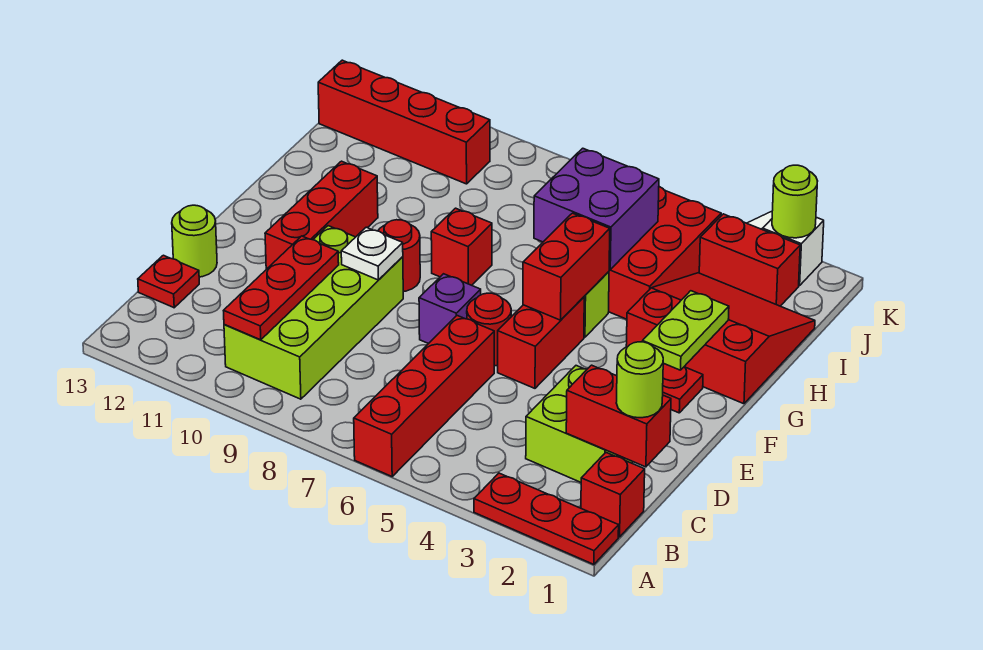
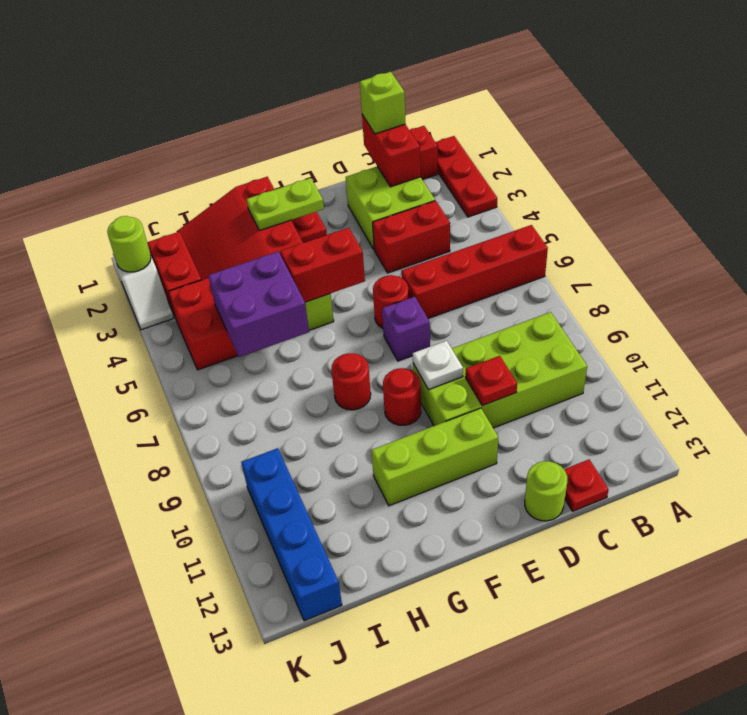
red 1x3 plate [223,236,339,340] -> red 1x1 plate [465,356,517,406]
lime 1x1 round brick [616,342,663,418] -> lime 1x1 brick [360,72,406,134]
red 1x2 brick [498,297,584,388] -> red 1x2 brick moved to [373,201,450,273]
red 1x3 brick [265,161,378,269] -> lime 1x3 brick [371,408,498,506]
red 1x1 brick [431,208,492,285] -> red 1x1 round brick [331,353,371,410]
red 1x4 brick [318,60,490,184] -> blue 1x4 brick [241,448,342,621]

